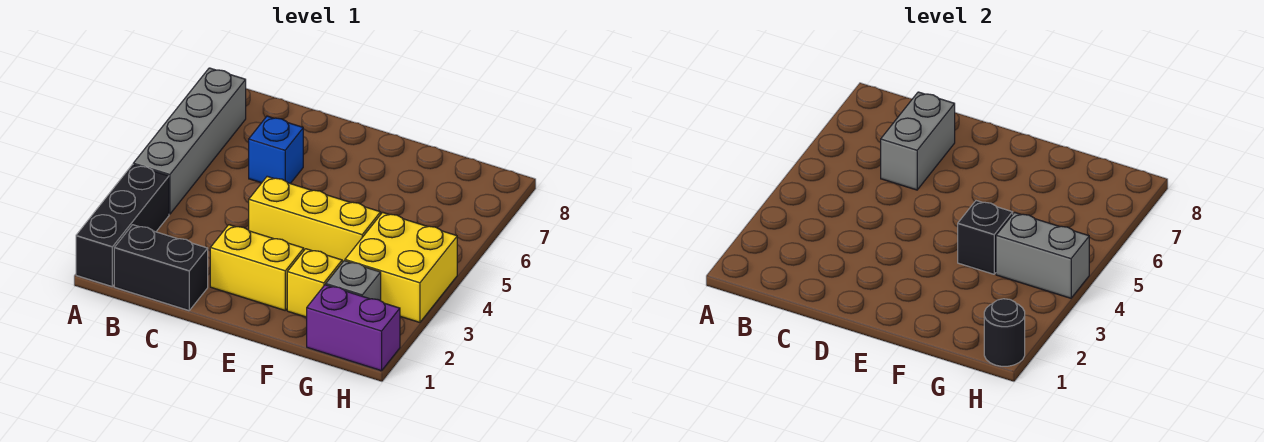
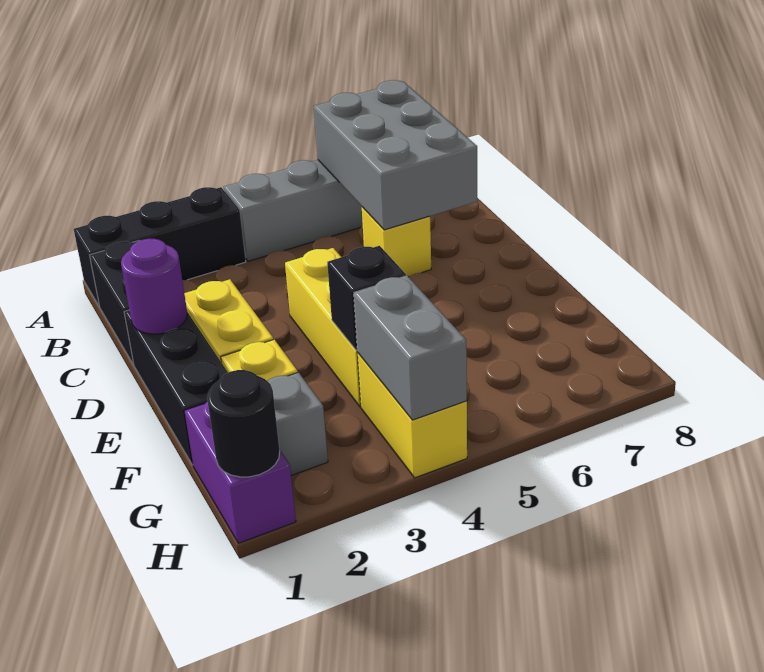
blue 1x1 brick [249,116,303,184] -> yellow 1x1 brick [362,207,431,277]
grey 1x2 brick [881,92,955,190] -> grey 2x3 brick [314,80,477,230]
none -> black 1x3 brick [124,310,228,465]
none -> purple 1x1 round brick [121,239,187,334]
yellow 2x2 brick [345,212,457,322] -> yellow 1x2 brick [358,353,467,478]

